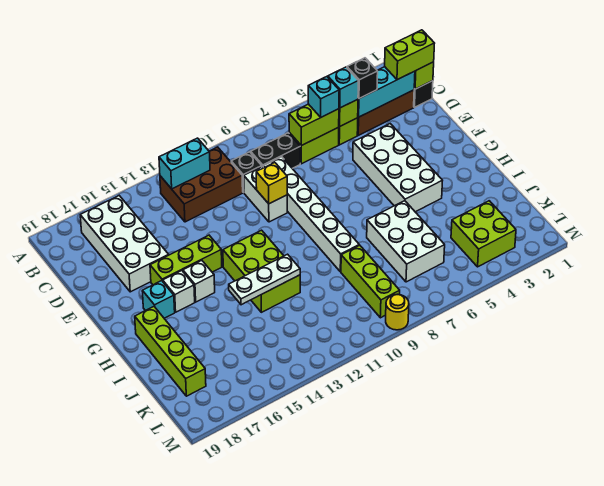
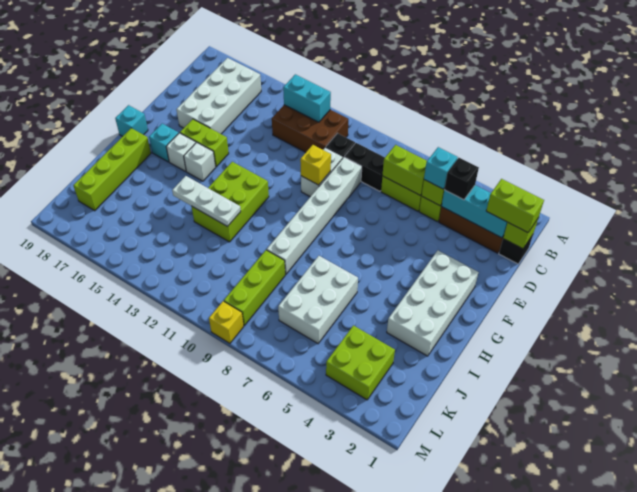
cyan 1x1 brick [308,77,339,117] -> cyan 1x1 brick moved to [115,105,148,136]
white 2x4 brick [353,124,443,212] -> white 2x4 brick moved to [387,251,478,356]
lime 1x3 brick [150,235,222,285] -> lime 1x2 brick [180,119,229,167]
yellow 1x1 round brick [386,294,409,330] -> yellow 1x1 brick [209,301,244,343]

